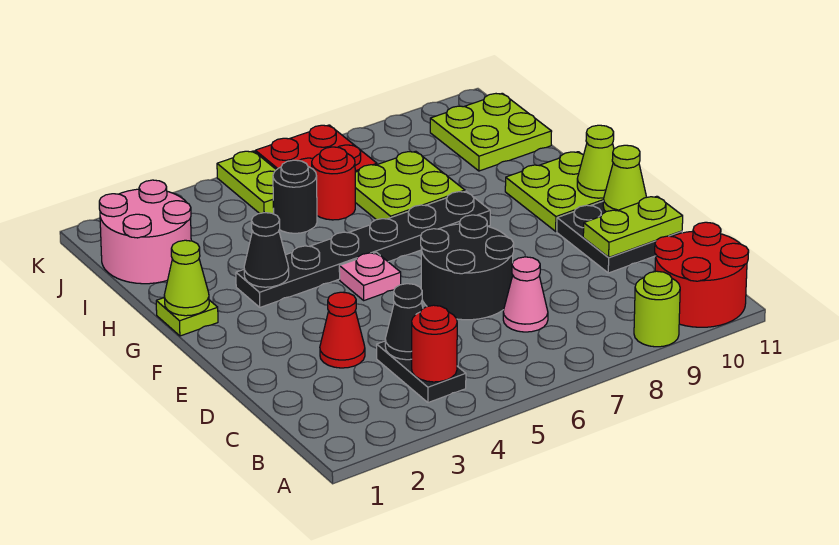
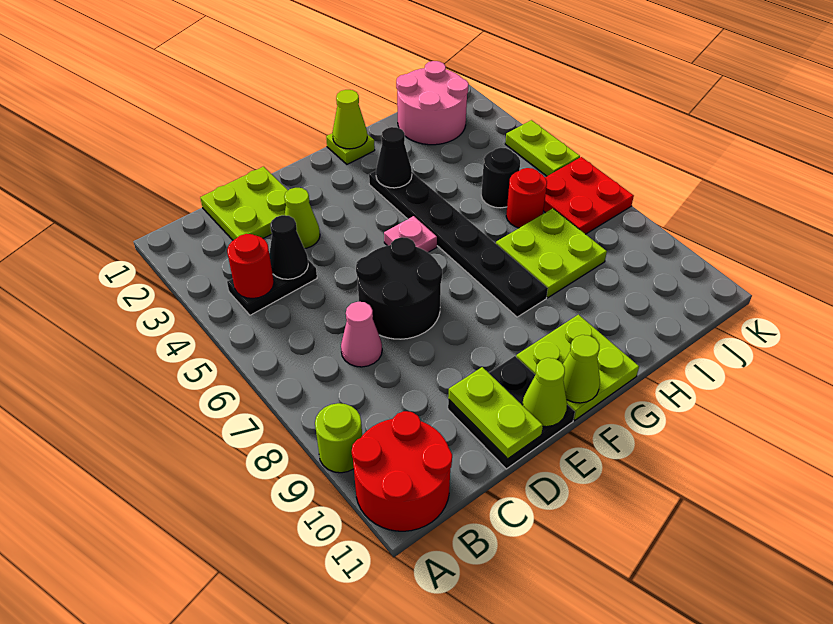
red 1x1 cone [320,292,365,368] -> lime 1x1 cone [284,188,320,249]
lime 2x2 plate [430,93,552,171] -> lime 2x2 plate moved to [200,167,288,240]
lime 1x2 plate [217,151,276,214] -> lime 1x2 plate turned to [505,120,580,176]

